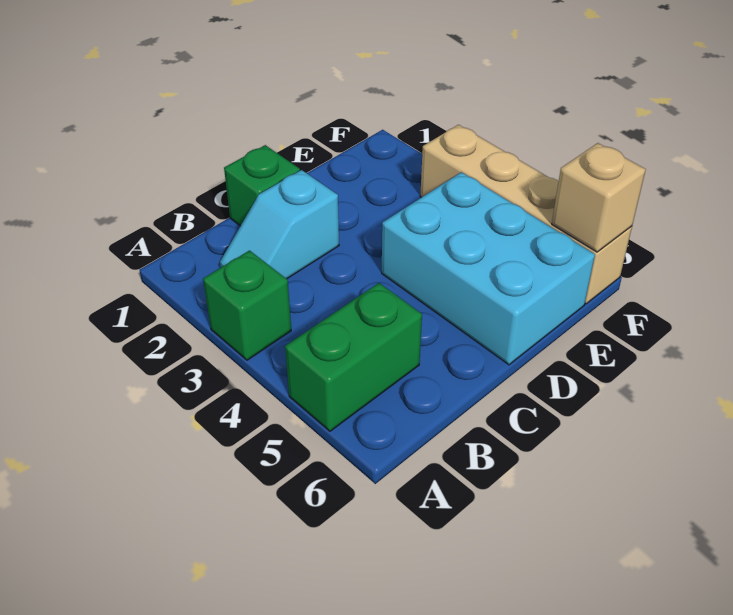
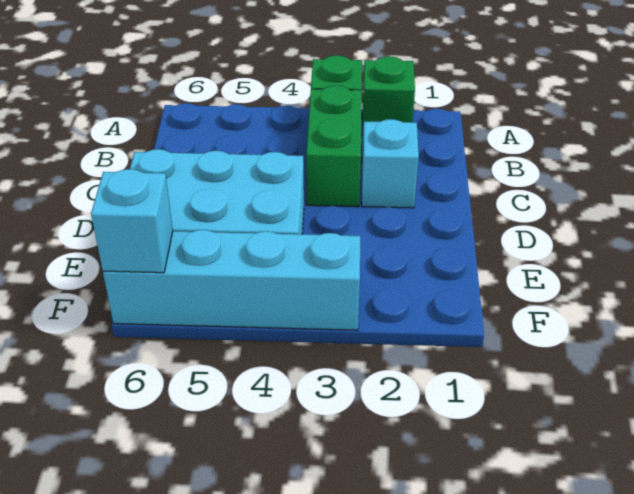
green 1x2 brick [285,283,422,431] -> green 1x2 brick moved to [306,86,362,207]
green 1x1 brick [224,145,300,226] -> green 1x1 brick moved to [362,56,415,135]
tan 1x4 brick [420,125,632,304] -> cyan 1x4 brick [103,230,360,330]
tan 1x1 brick [552,143,646,252] -> cyan 1x1 brick [91,169,173,273]

